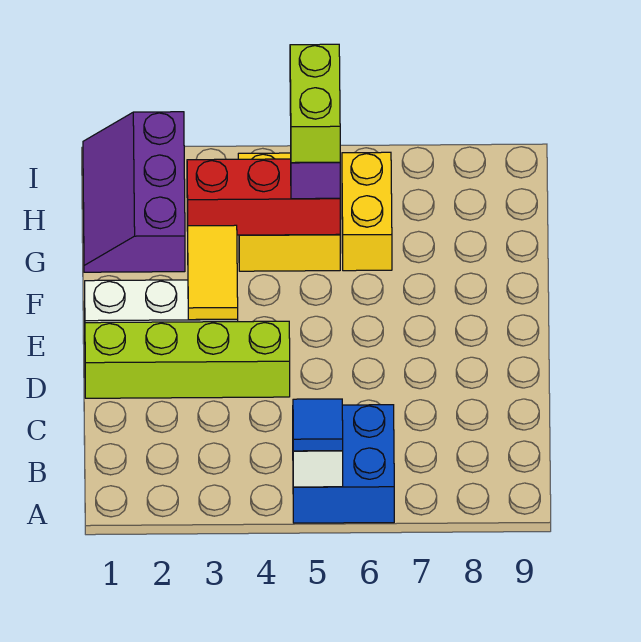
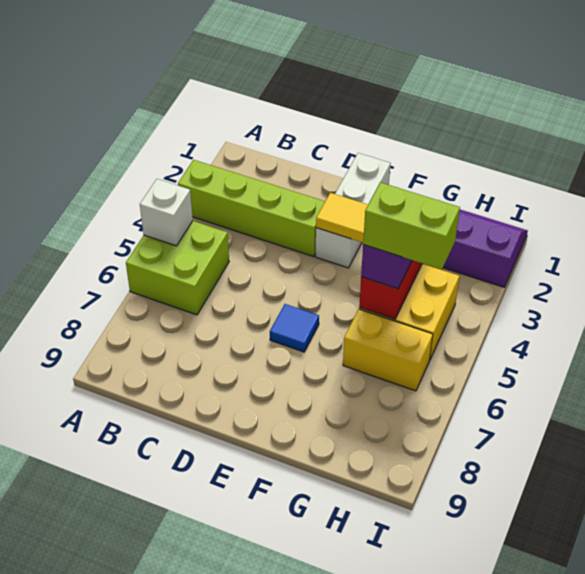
blue 2x2 brick [293,405,394,523] -> lime 2x2 brick [126,221,229,315]
blue 1x1 tile [293,399,343,451] -> blue 1x1 tile moved to [270,304,319,352]
lime 1x4 brick [85,321,290,398] -> lime 1x4 brick turned to [178,160,325,256]

